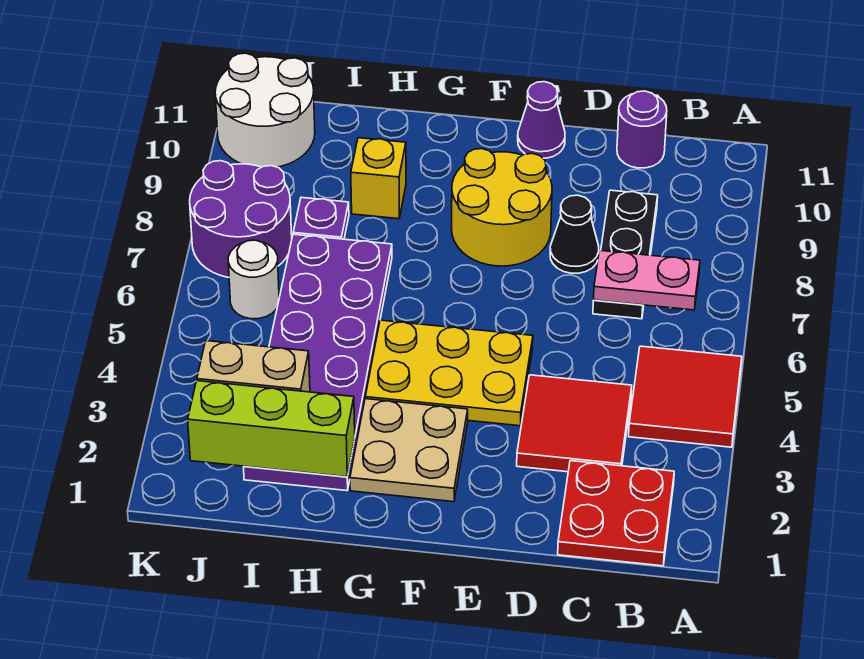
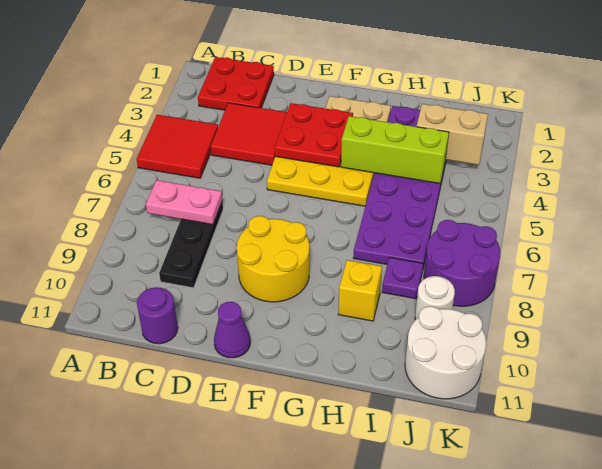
black 1x1 cone [550,195,599,273] -> none
none -> red 2x2 plate [275,103,353,167]
lime 1x3 brick [188,381,355,477] -> lime 1x3 brick moved to [341,116,449,184]
white 1x1 round brick [228,240,279,319] -> white 1x1 round brick moved to [415,276,455,320]

